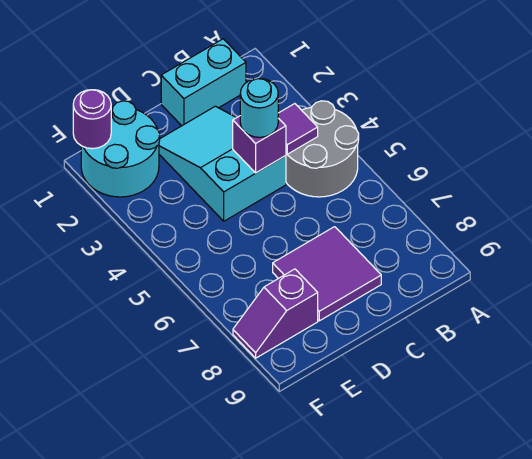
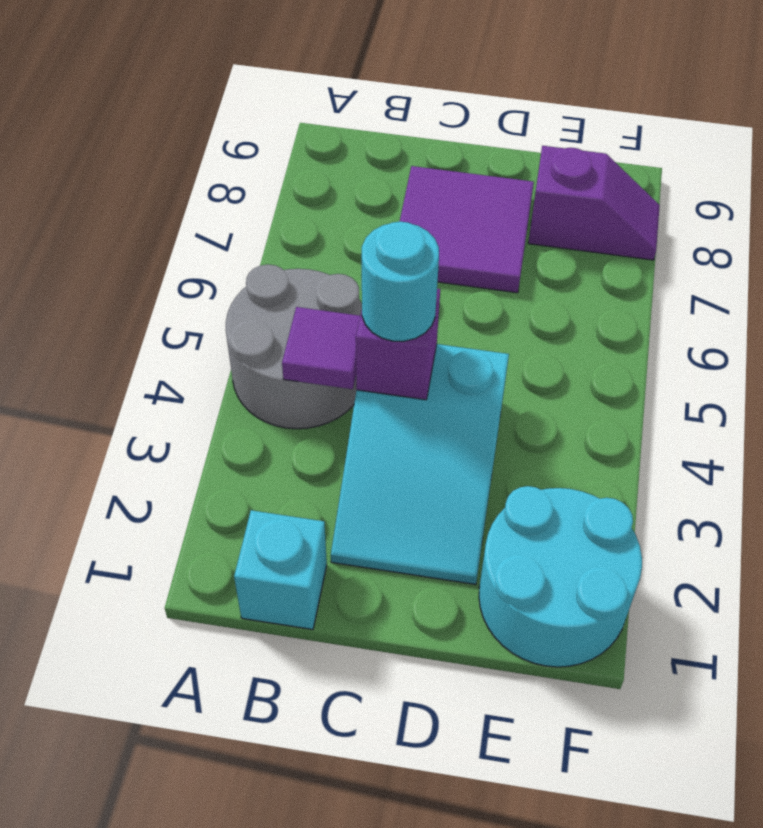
cyan 1x2 brick [161,39,246,126] -> cyan 1x1 brick [234,510,327,630]
purple 1x1 round brick [73,90,111,149] -> none

